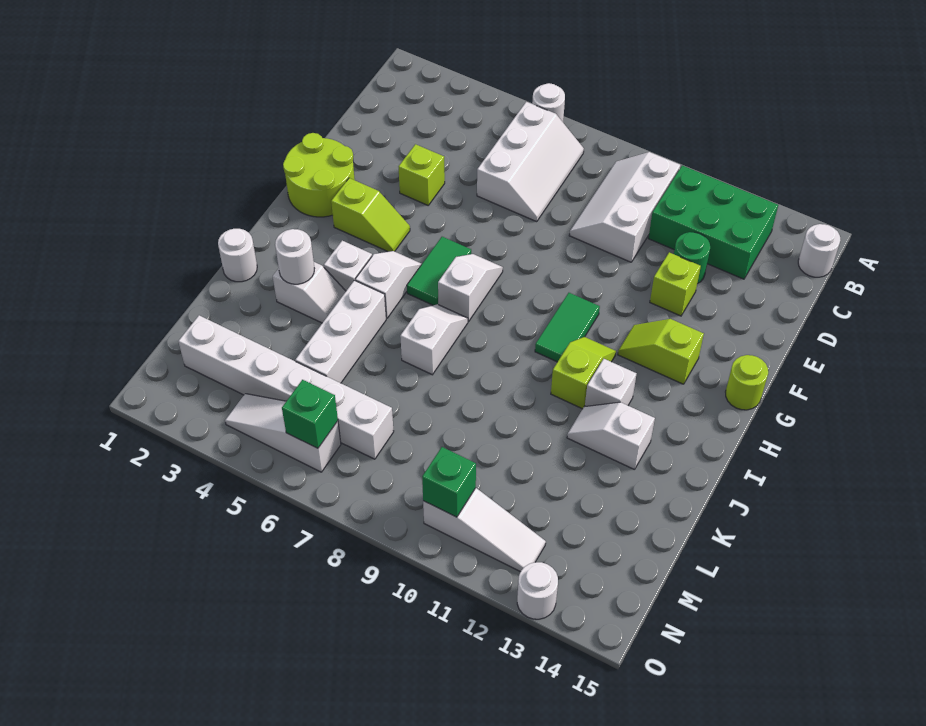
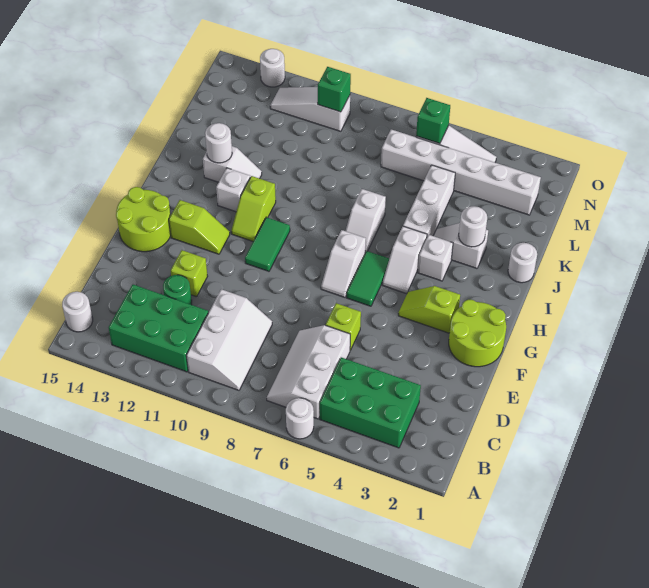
none -> green 2x3 brick [320,357,421,448]
lime 1x1 brick [398,144,445,205] -> lime 1x1 brick moved to [326,303,361,350]
lime 1x1 round brick [726,355,768,410] -> lime 2x2 round brick [116,187,171,252]
none -> white 1x1 round brick [205,123,232,163]

